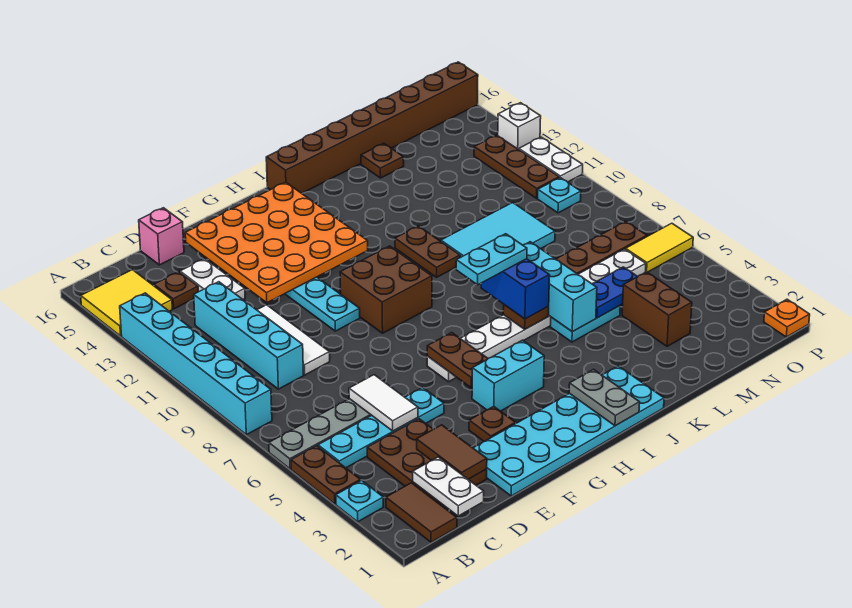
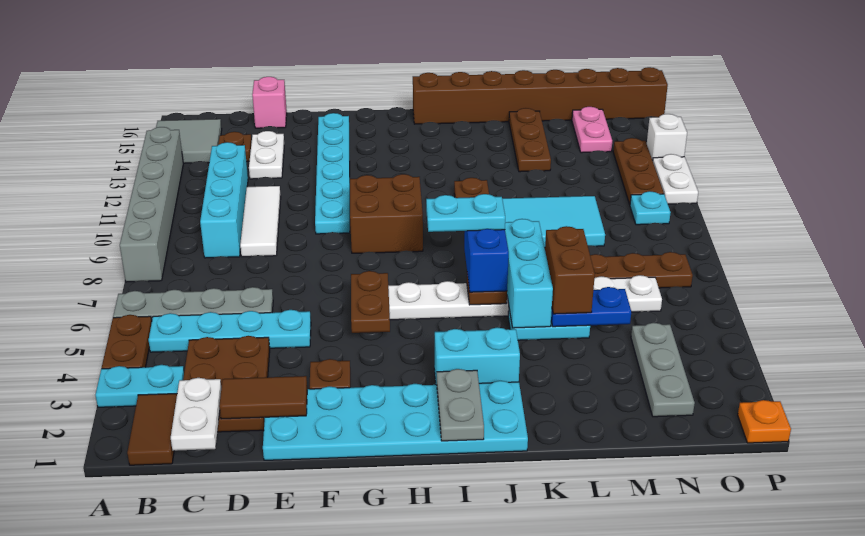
cyan 1x1 plate [336,480,383,522] -> cyan 1x2 plate [95,365,184,407]
cyan 1x6 brick [120,293,272,435] -> grey 1x6 brick [120,127,183,282]
yellow 2x2 tile [81,270,172,336] -> grey 2x2 tile [156,119,222,163]
brown 1x2 tile [417,425,487,479] -> brown 1x2 tile turned to [219,376,307,419]
white 1x2 tile [349,375,418,431] -> none
orange 4x4 plate [185,182,368,303] -> none
cyan 1x2 brick [472,340,544,411] -> cyan 1x2 brick moved to [434,327,520,385]
brown 1x1 plate [361,143,404,178] -> brown 1x3 plate [509,108,551,172]
brown 1x2 brick [622,272,692,346] -> brown 1x2 brick moved to [545,226,595,314]
none -> grey 1x3 plate [631,323,695,417]
none -> pink 1x2 plate [572,107,612,153]
yellow 1x2 tile [626,223,693,272] -> none

